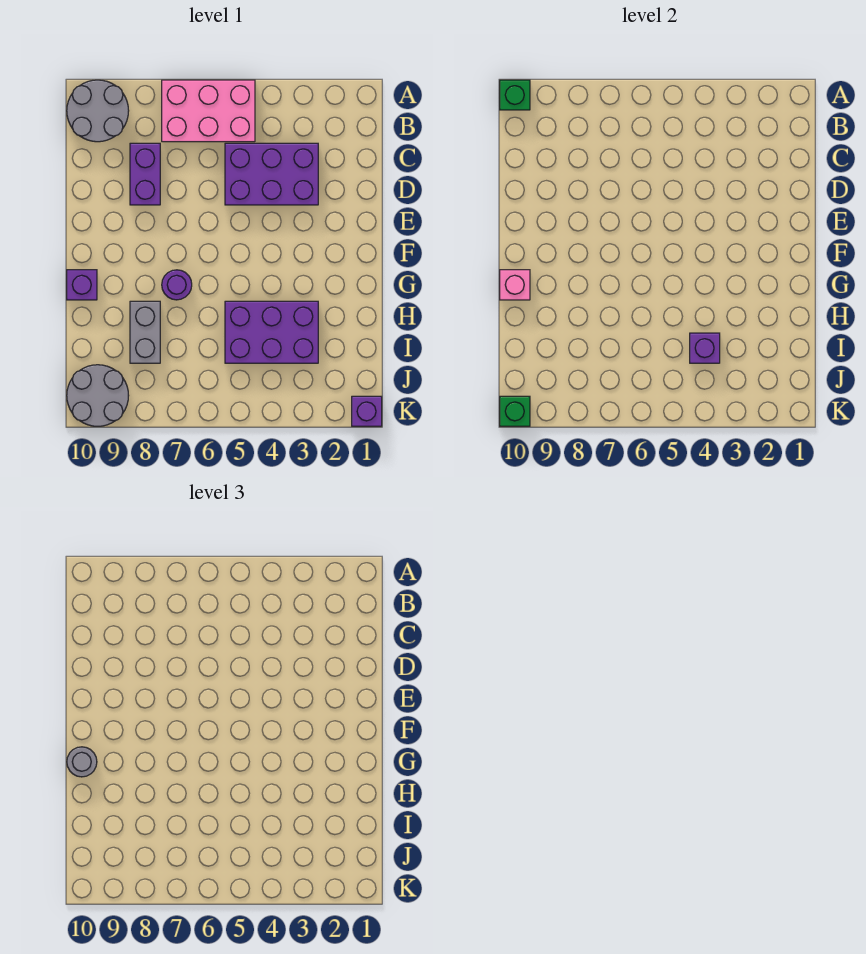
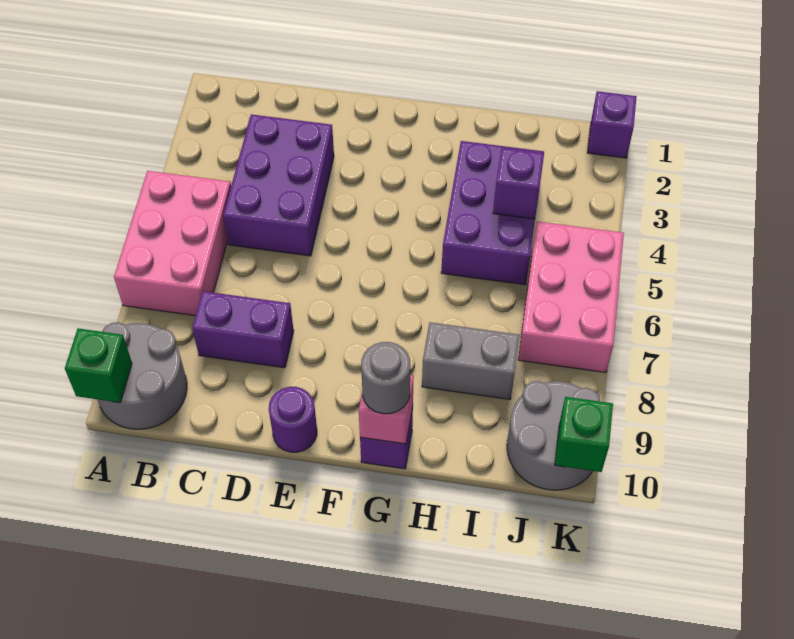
purple 1x1 round brick [162,270,192,300] -> purple 1x1 round brick moved to [269,387,317,452]
none -> pink 2x3 brick [518,221,624,372]

